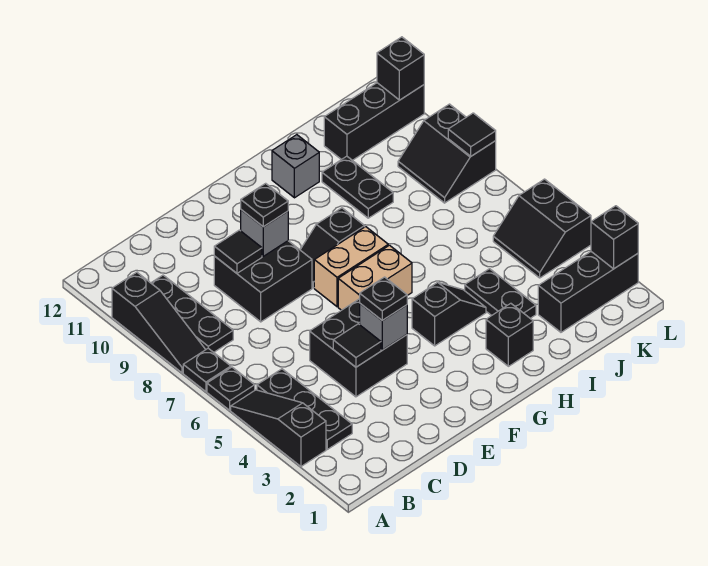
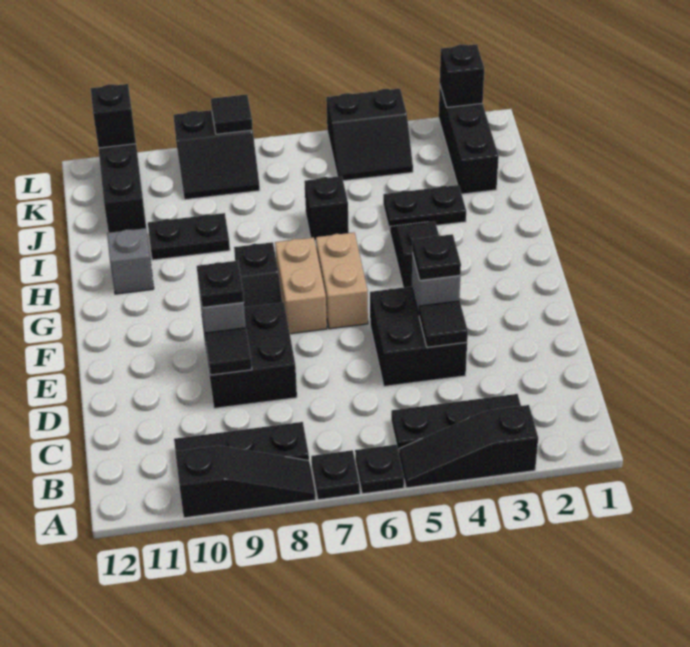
black 1x1 brick [486,303,533,366] -> black 1x1 brick moved to [304,176,349,240]

